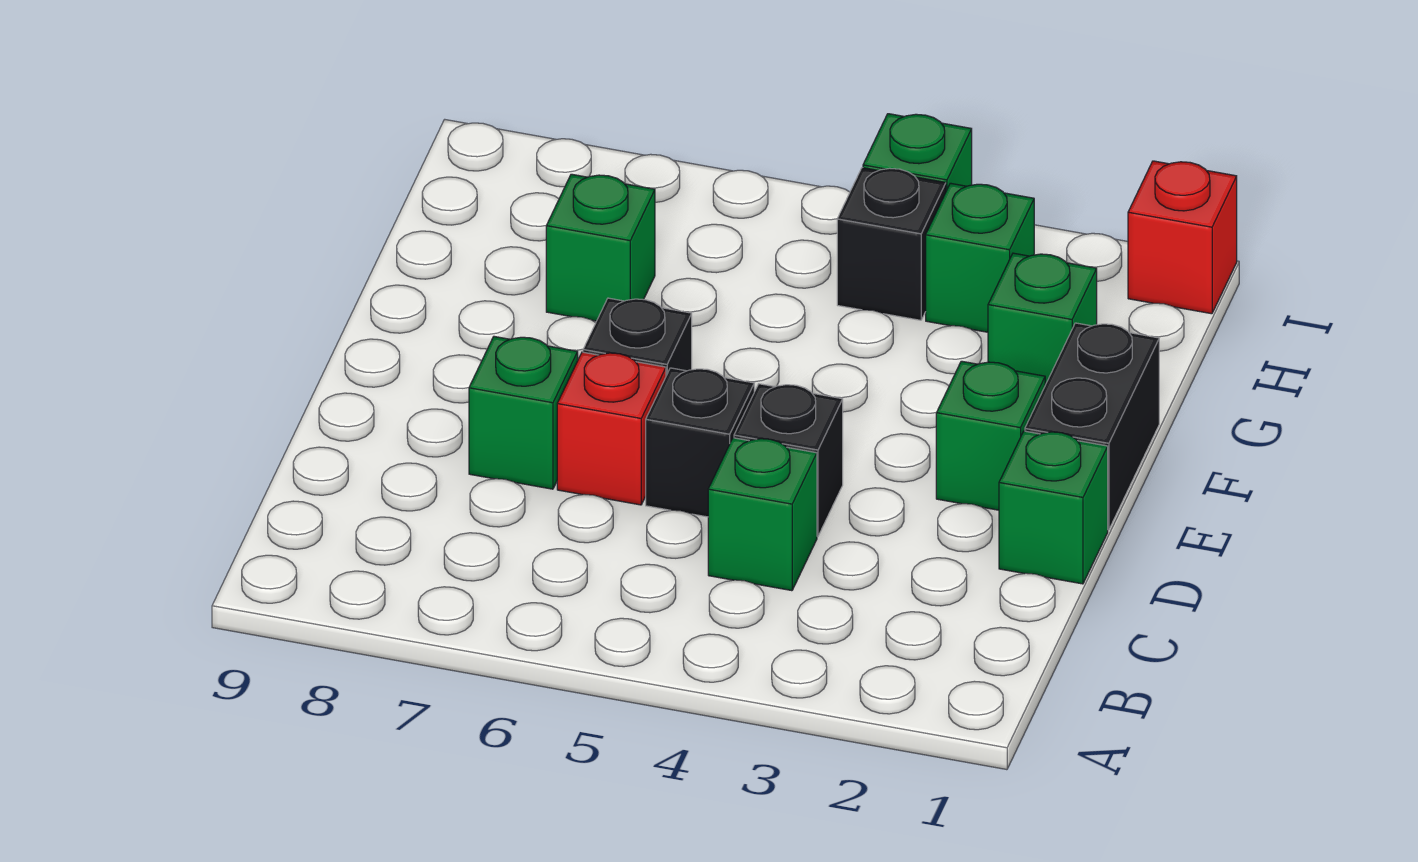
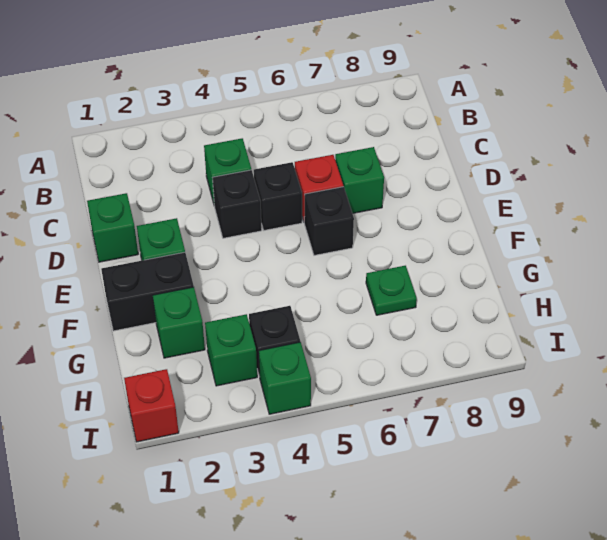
black 1x2 brick [1025,323,1159,530] -> black 1x2 brick turned to [101,252,194,331]
green 1x1 brick [546,174,655,321] -> green 1x1 plate [366,266,417,315]

